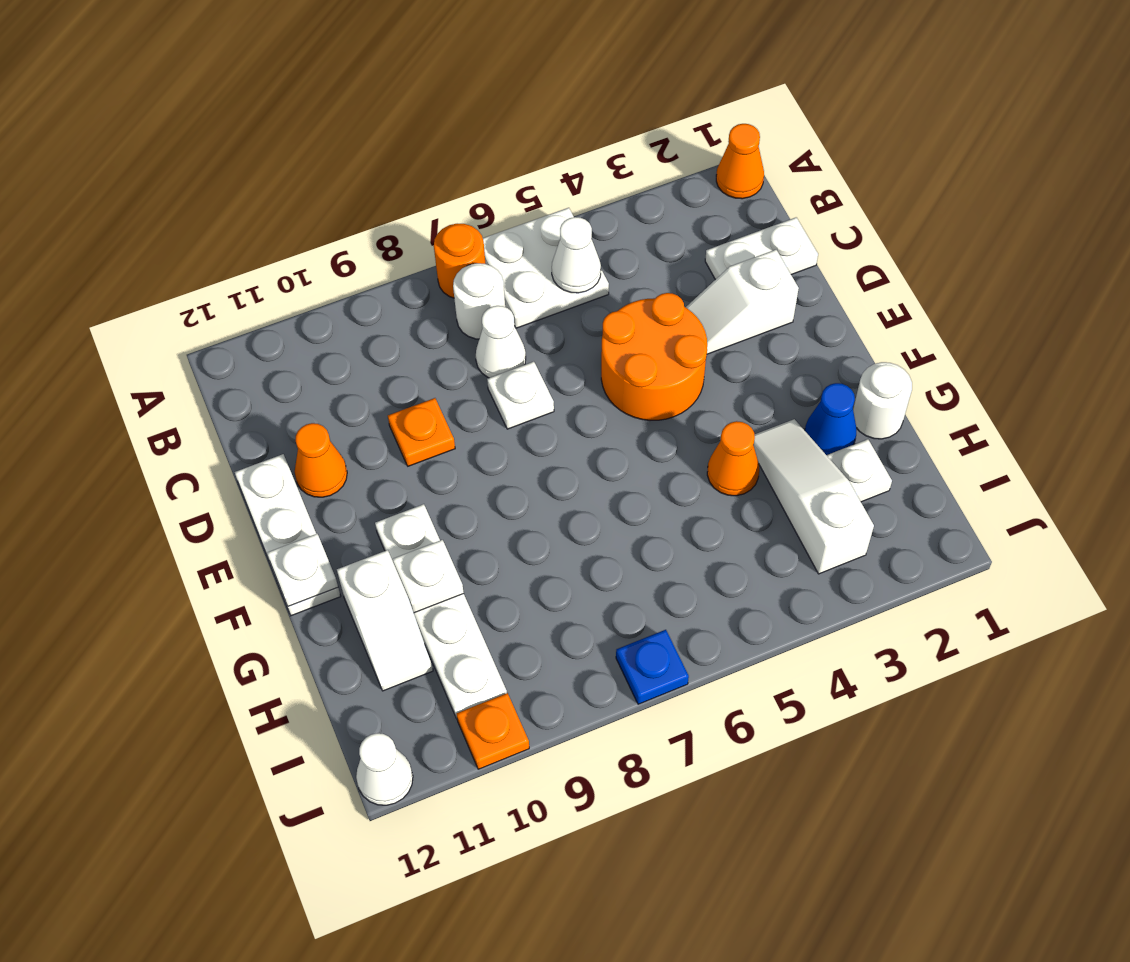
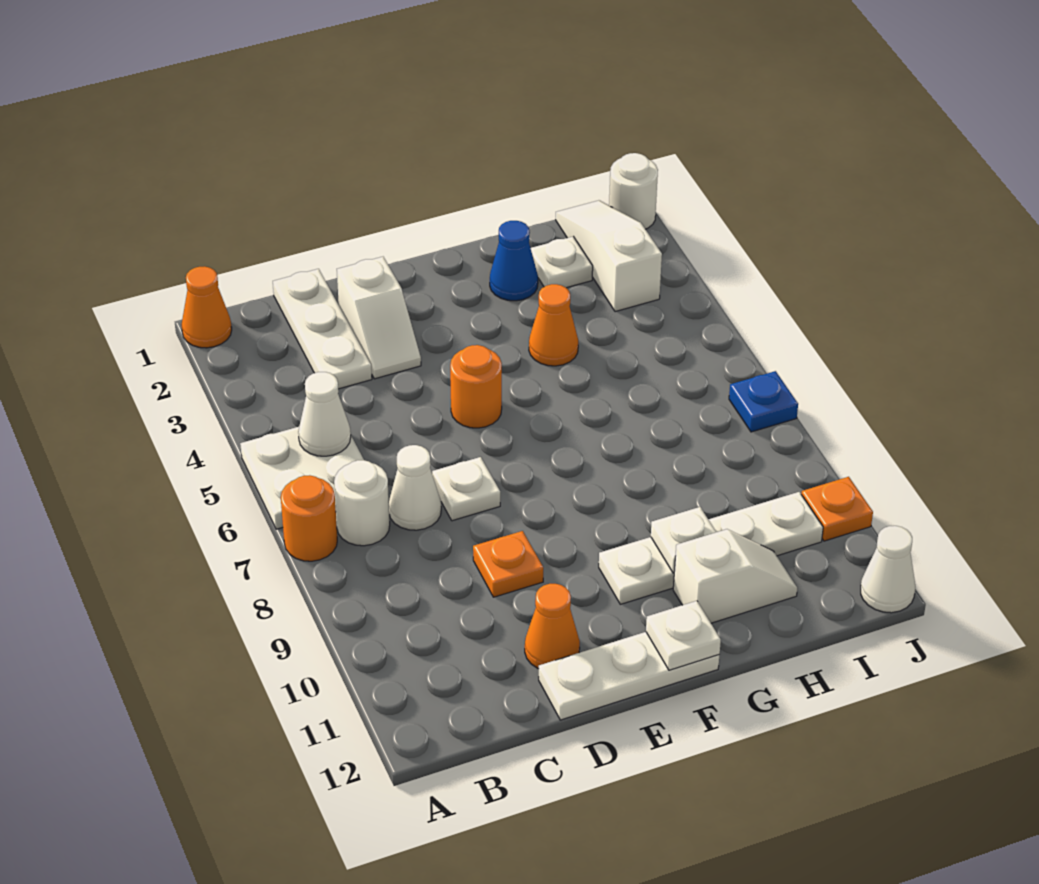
white 1x2 plate [705,217,818,280] -> white 1x3 plate [273,269,372,389]
orange 2x2 round brick [601,293,707,420] -> orange 1x1 round brick [450,345,502,428]
white 1x1 round brick [853,362,912,439] -> white 1x1 round brick moved to [609,153,658,229]
white 1x3 slope [753,419,874,574] -> white 1x3 slope turned to [556,200,662,312]

